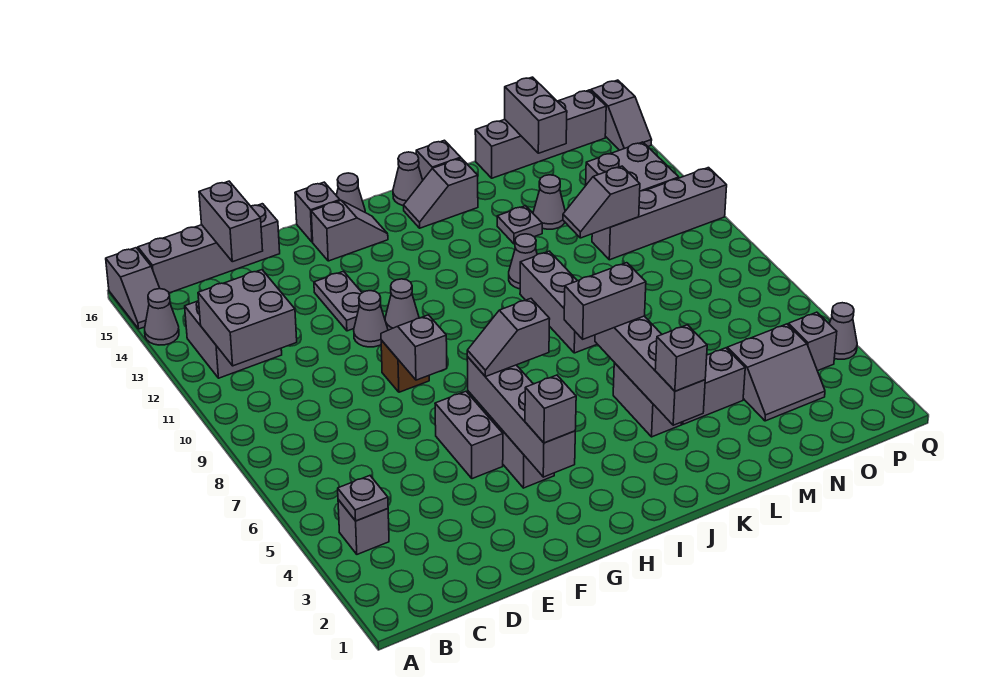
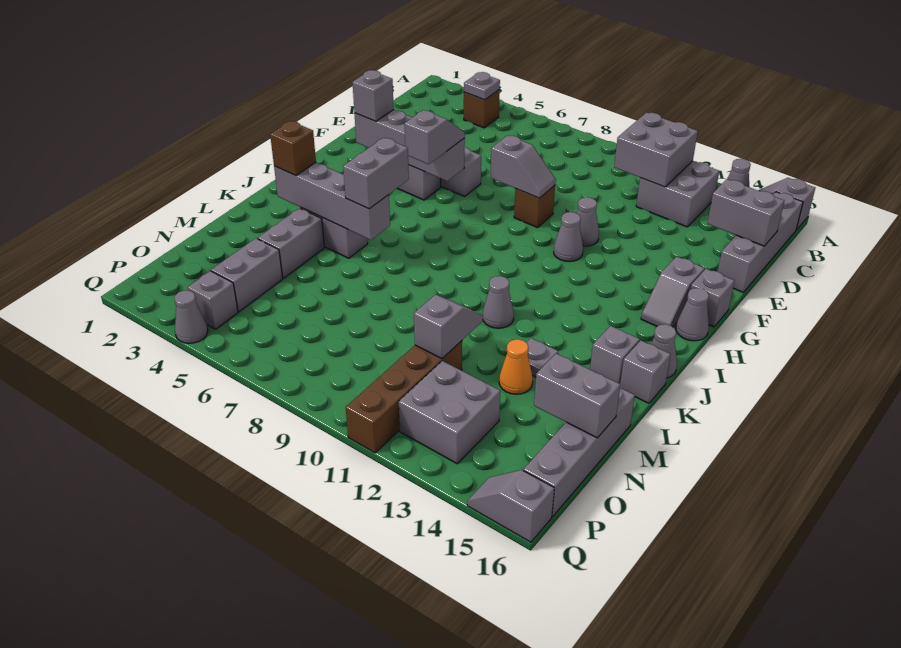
grey 1x1 brick [338,500,389,554] -> brown 1x1 brick [464,90,500,128]
grey 1x2 plate [314,271,362,331] -> none
grey 1x1 brick [655,325,707,391] -> brown 1x1 brick [270,121,316,176]
grey 1x3 brick [520,251,597,353] -> none
grey 1x1 cone [533,175,565,229] -> orange 1x1 cone [499,339,533,394]
grey 1x4 brick [592,168,727,260] -> brown 1x4 brick [346,341,462,453]

